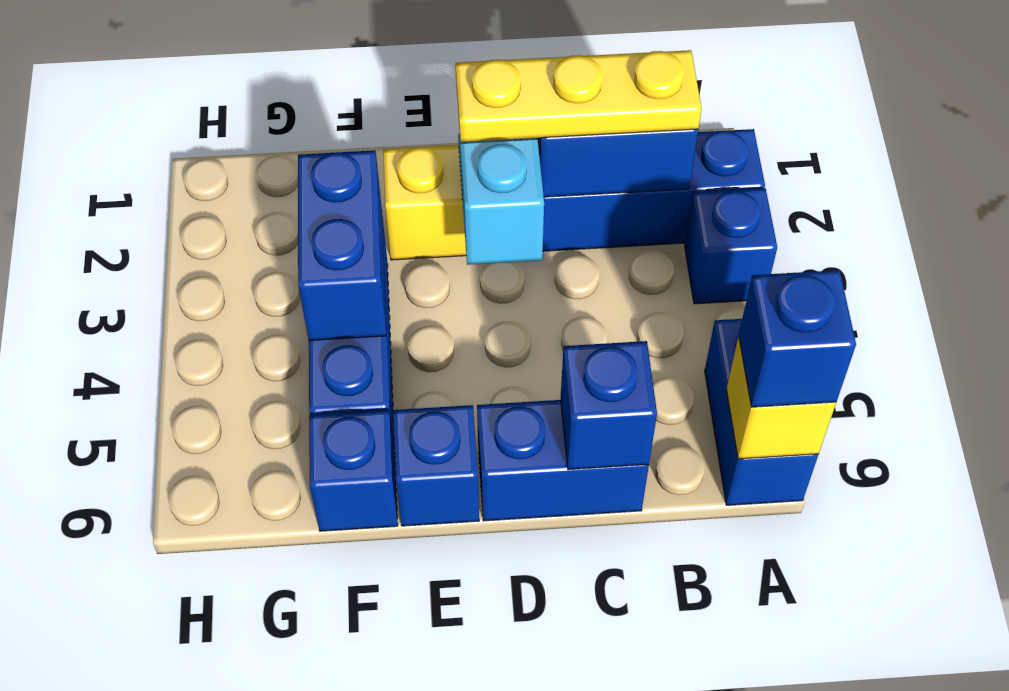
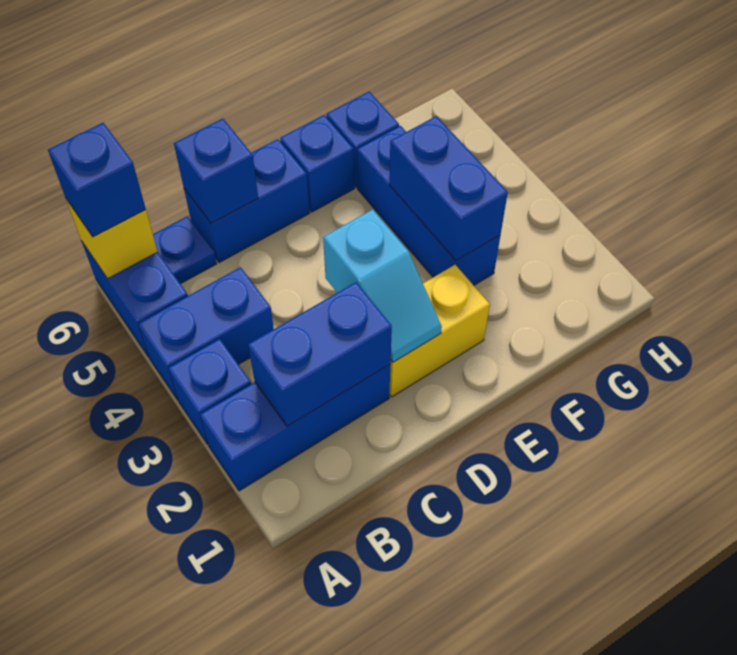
none -> blue 1x2 brick [138,267,274,400]
yellow 1x3 plate [456,50,702,142] -> none
none -> blue 1x1 plate [153,216,217,284]

